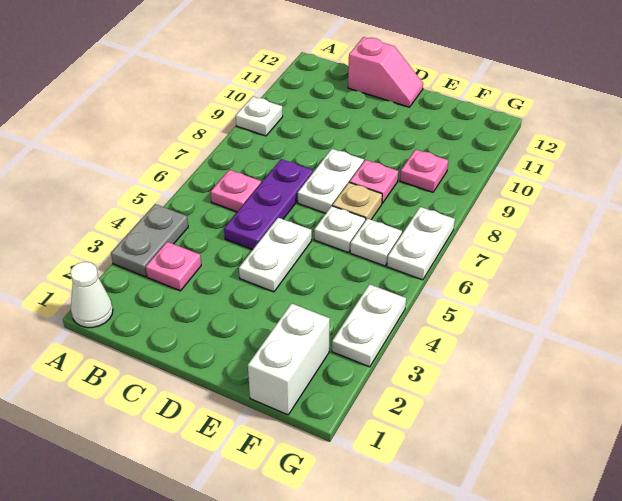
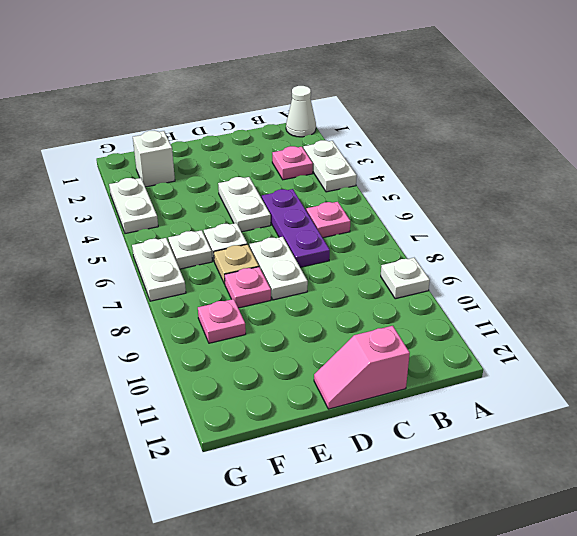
grey 1x2 plate [111,204,188,277] -> white 1x2 plate [303,140,357,192]
white 1x2 brick [248,303,330,415] -> white 1x1 brick [133,131,175,187]

